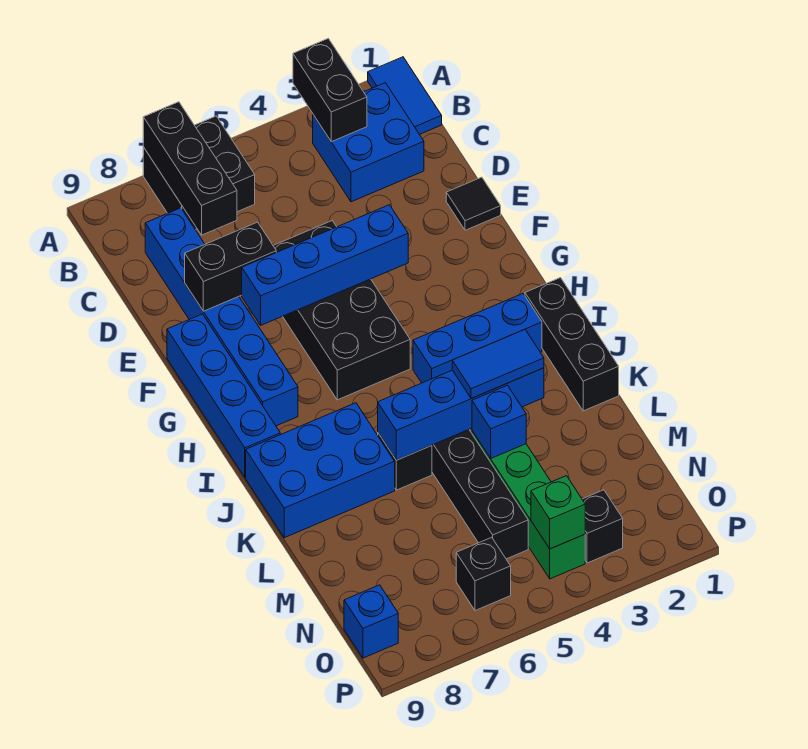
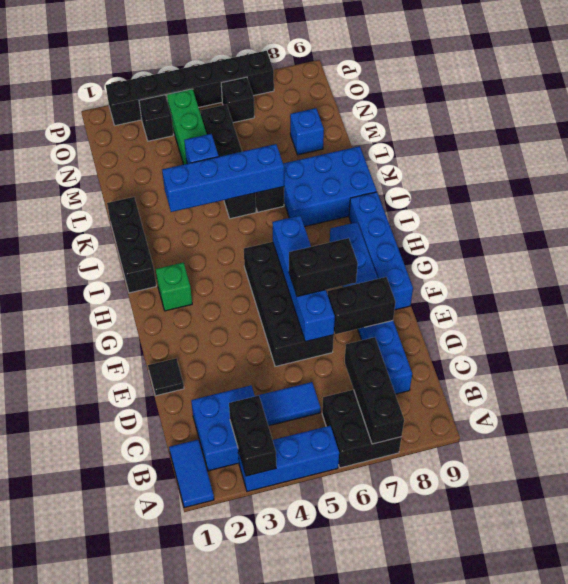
blue 1x4 brick [242,205,408,325] -> blue 1x4 brick turned to [272,216,335,342]
none -> black 1x2 brick [289,238,358,296]
blue 1x3 brick [413,294,542,383] -> blue 1x3 brick moved to [238,426,339,492]
blue 1x2 tile [452,329,544,399] -> blue 1x2 tile moved to [257,382,321,426]
green 1x1 brick [531,476,585,549] -> green 1x1 brick moved to [156,263,192,311]
blue 1x1 brick [344,585,398,658] -> blue 1x1 brick moved to [290,108,324,155]
none -> black 1x6 brick [106,51,274,126]

